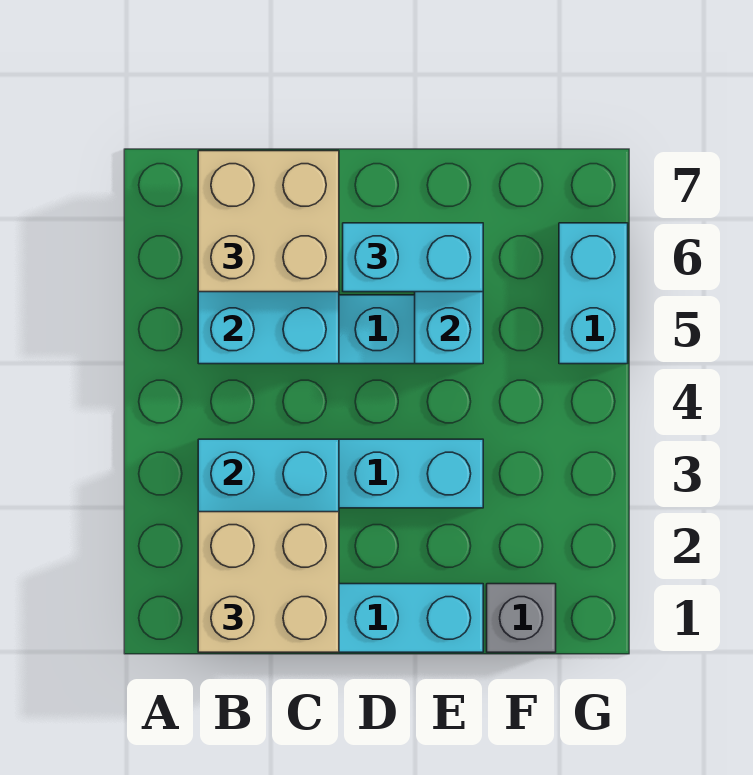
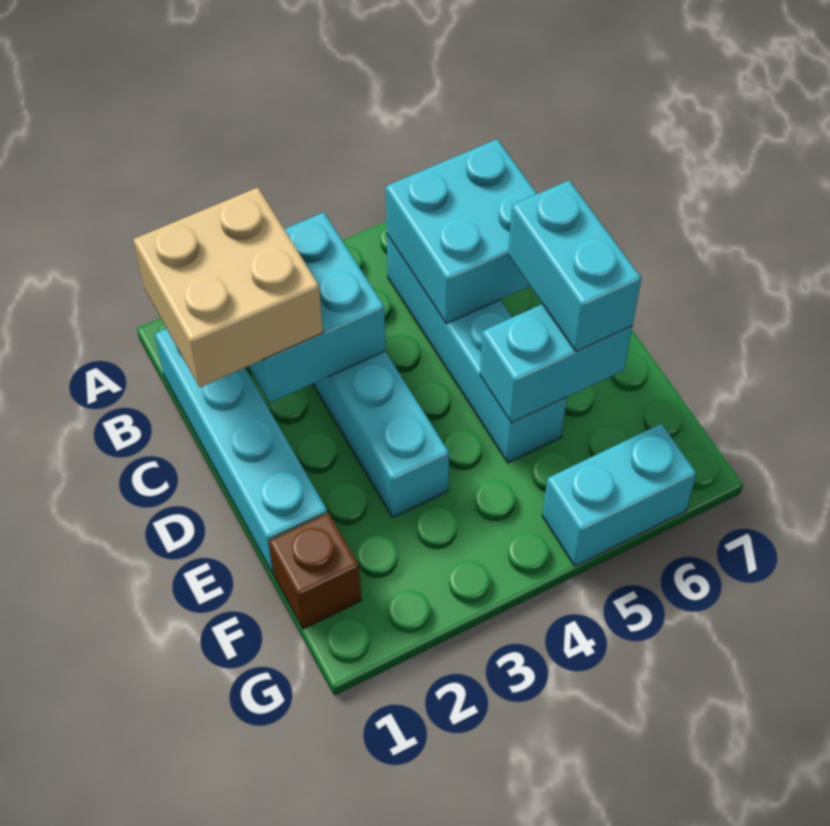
tan 2x2 brick [198,151,339,292] -> none
grey 1x1 brick [487,584,556,652] -> brown 1x1 brick [269,513,361,629]

